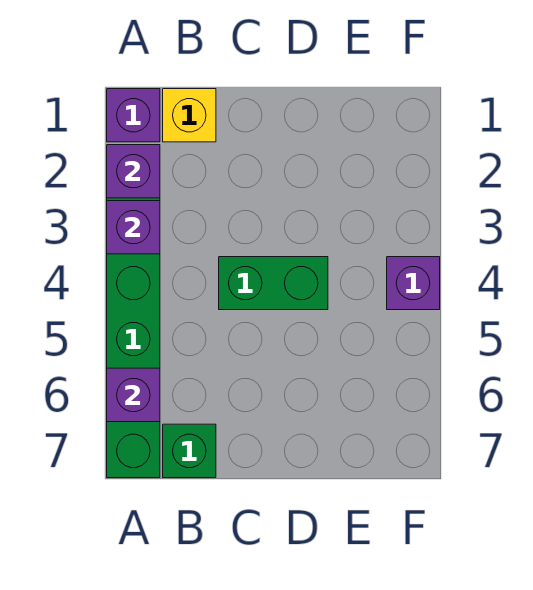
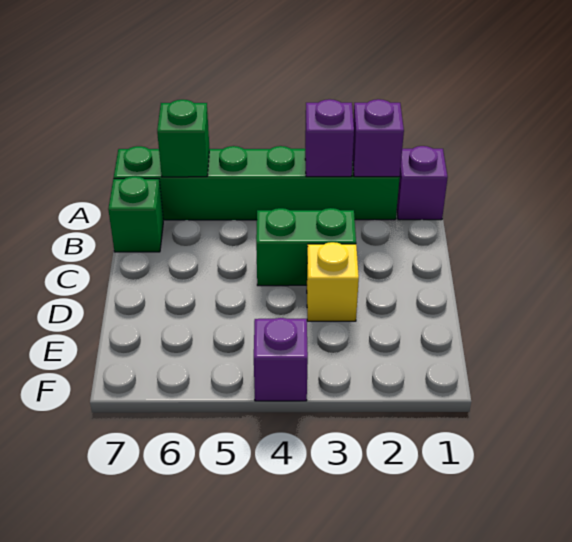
purple 1x1 brick [107,368,160,422] -> green 1x1 brick [157,100,210,177]
yellow 1x1 brick [163,89,216,142] -> yellow 1x1 brick moved to [307,242,359,321]
green 1x2 brick [219,257,328,310] -> green 1x2 brick turned to [256,208,356,286]

